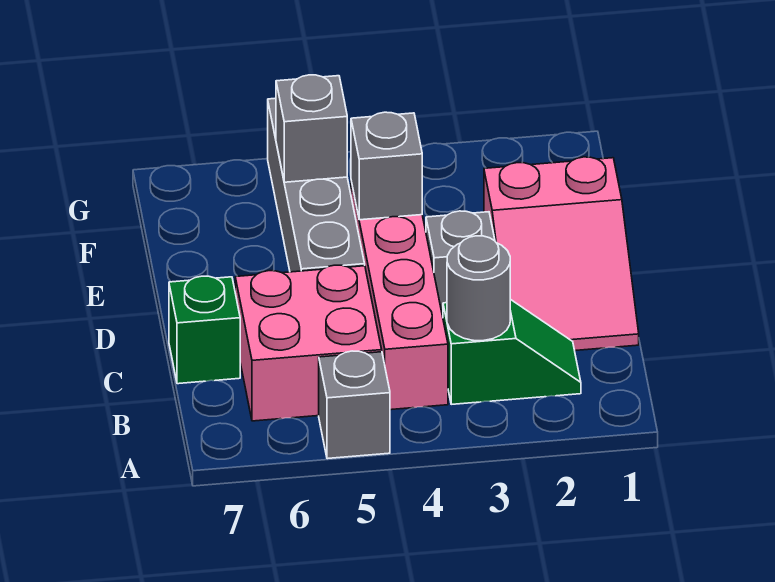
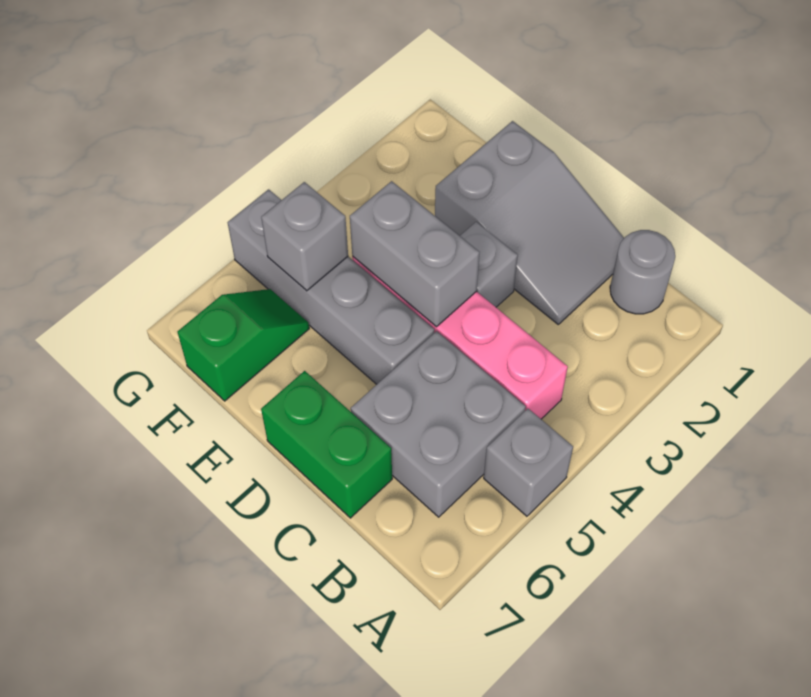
green 1x2 slope [443,299,581,404] -> green 1x2 slope moved to [177,289,309,401]
grey 1x1 round brick [447,236,510,341] -> grey 1x1 round brick moved to [610,230,675,314]
pink 2x2 brick [235,265,382,421] -> grey 2x2 brick [351,331,526,517]
pink 2x3 slope [484,157,639,351] -> grey 2x3 slope [435,121,624,324]
green 1x1 brick [169,276,240,384] -> green 1x2 brick [261,371,392,518]
grey 1x1 brick [351,112,422,220] -> grey 1x2 brick [350,181,479,327]

